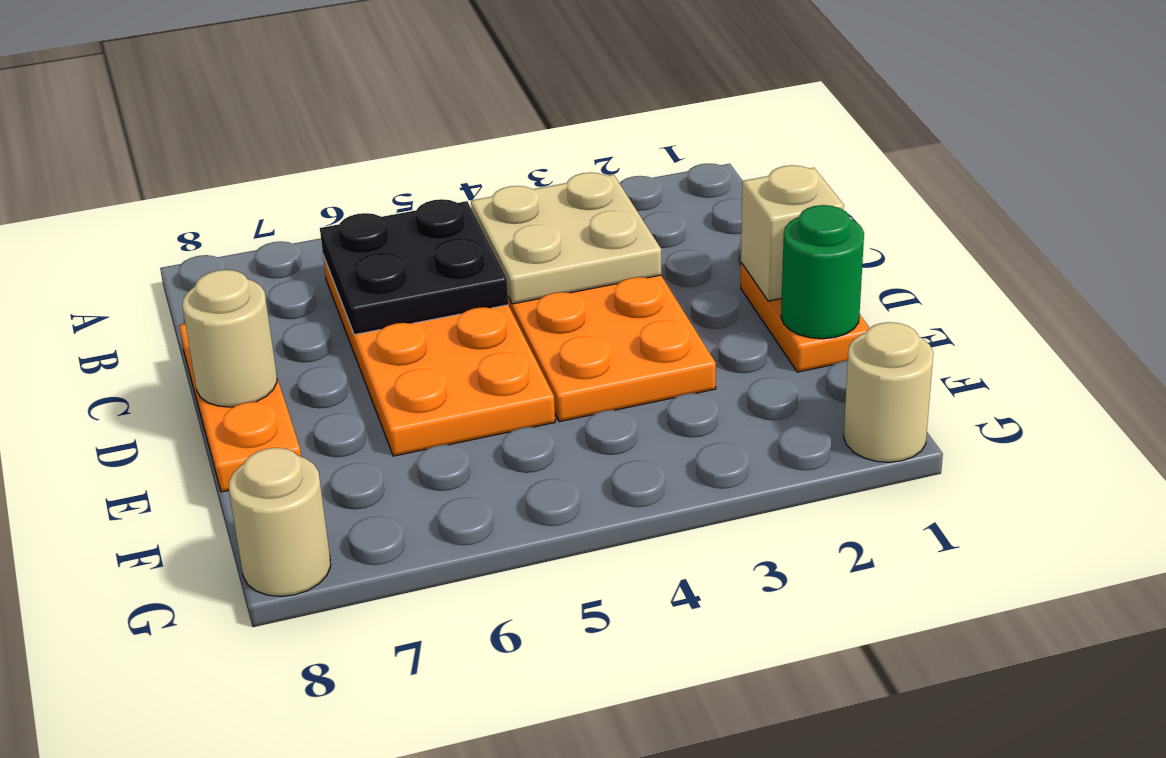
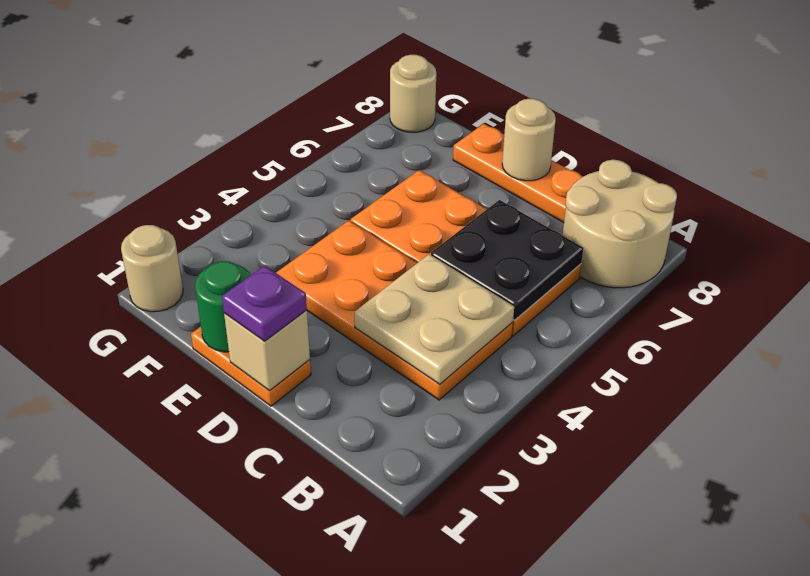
none -> tan 2x2 round brick [562,160,677,288]
none -> purple 1x1 plate [222,266,307,341]

